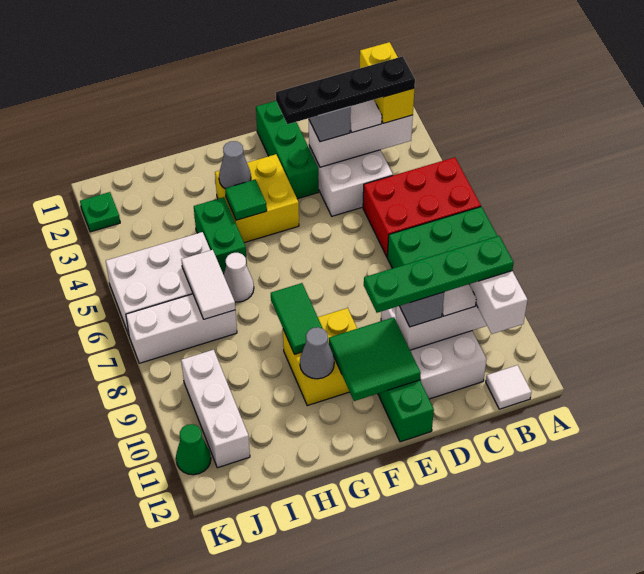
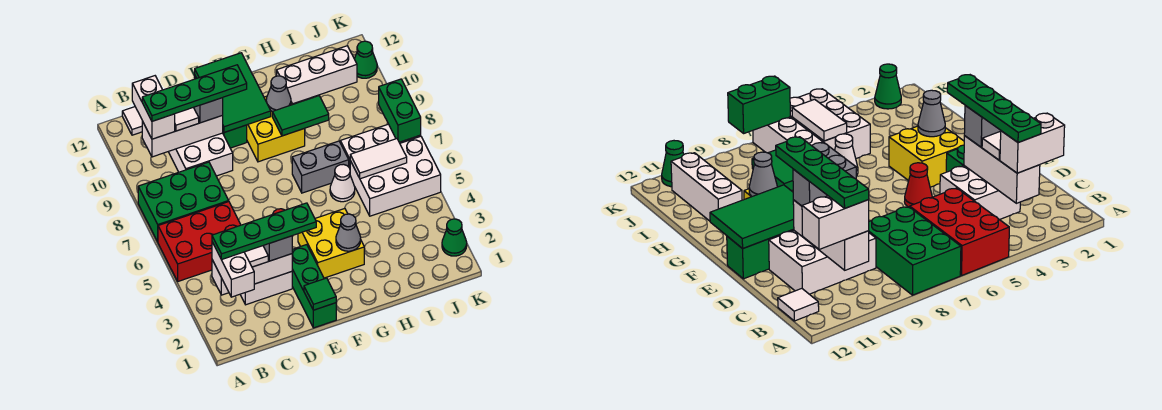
yellow 1x2 brick [360,42,415,123] -> white 1x2 brick [212,242,254,297]
black 1x4 plate [276,56,415,124] -> green 1x4 plate [212,203,316,260]
none -> red 1x1 cone [905,163,932,207]
green 2x2 tile [329,317,421,401] -> green 2x3 tile [195,53,271,132]
green 1x1 tile [225,180,267,220] -> green 1x1 tile moved to [304,278,336,310]
none -> grey 1x2 brick [292,141,349,193]
green 1x2 tile [271,283,323,354] -> green 1x2 tile turned to [272,96,329,136]
green 1x2 brick [194,197,247,275] -> green 1x2 brick moved to [379,79,421,142]
white 1x2 tile [181,250,235,319] -> white 1x2 tile turned to [350,139,407,179]
white 1x3 brick [181,350,250,468] -> white 1x3 brick turned to [277,46,357,104]
green 1x1 plate [80,192,120,232] -> green 1x1 cone [442,219,467,256]

